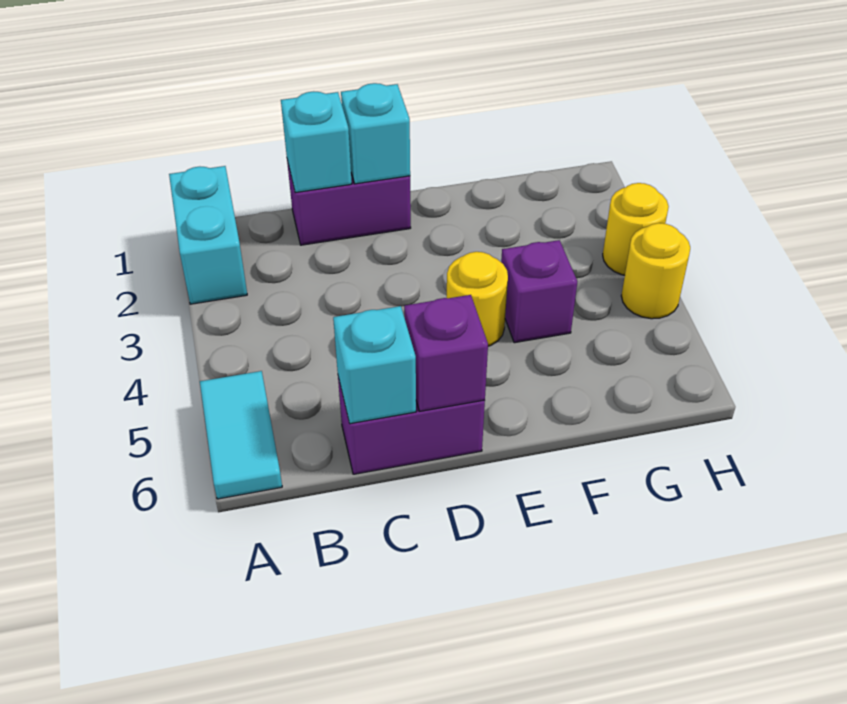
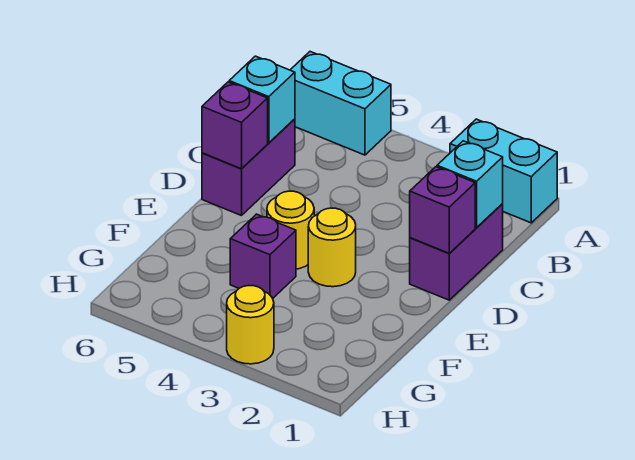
cyan 1x2 tile [200,371,282,499] -> cyan 1x2 brick [291,52,391,155]
cyan 1x1 brick [341,83,410,184] -> purple 1x1 brick [410,167,475,253]
yellow 1x1 round brick [621,223,690,319] -> yellow 1x1 round brick moved to [308,208,356,287]

